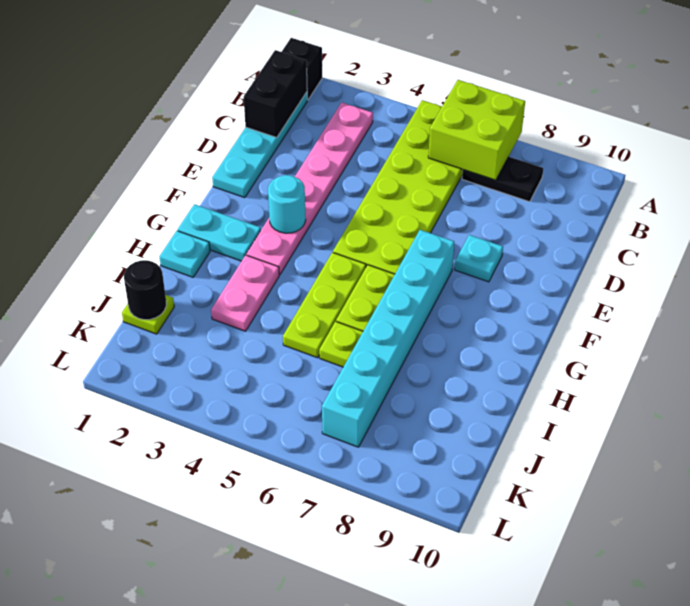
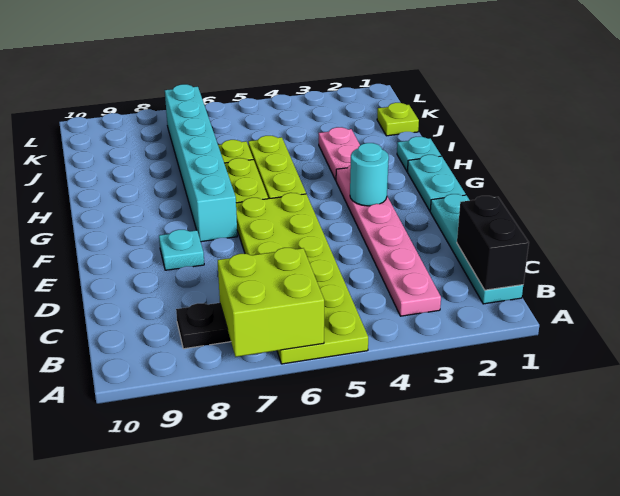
black 1x1 brick [282,38,322,100] -> none
cyan 1x2 plate [178,204,261,261] -> cyan 1x2 plate turned to [407,155,466,211]
black 1x1 round brick [124,260,166,320] -> none

